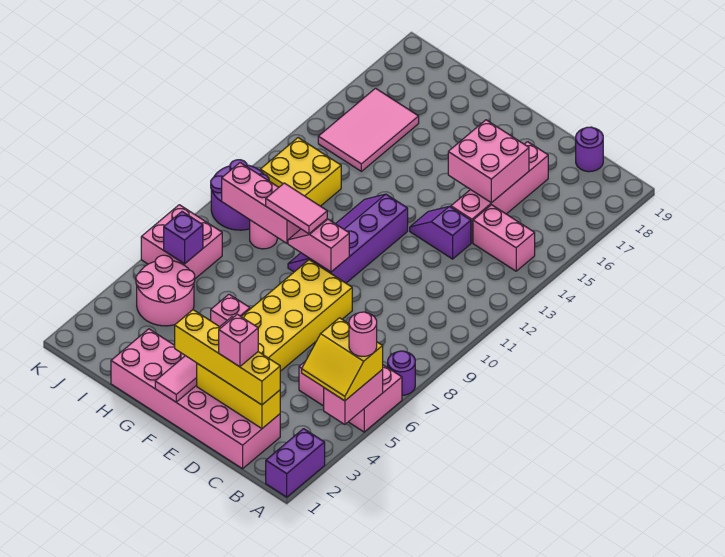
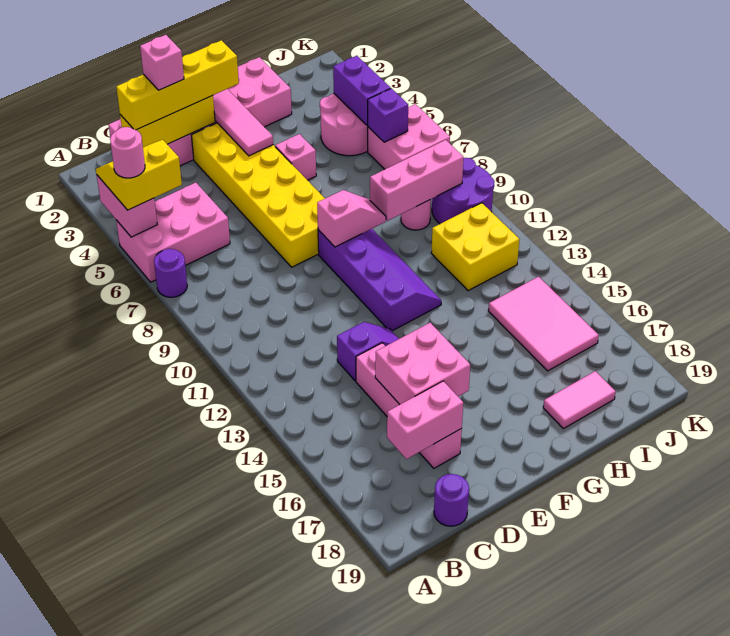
purple 1x2 brick [266,429,325,497] -> purple 1x2 brick moved to [333,56,391,125]
pink 1x2 brick [473,205,535,271] -> pink 1x2 brick moved to [387,381,463,459]
pink 1x2 tile [266,183,327,234] -> pink 1x2 tile moved to [543,371,616,429]

